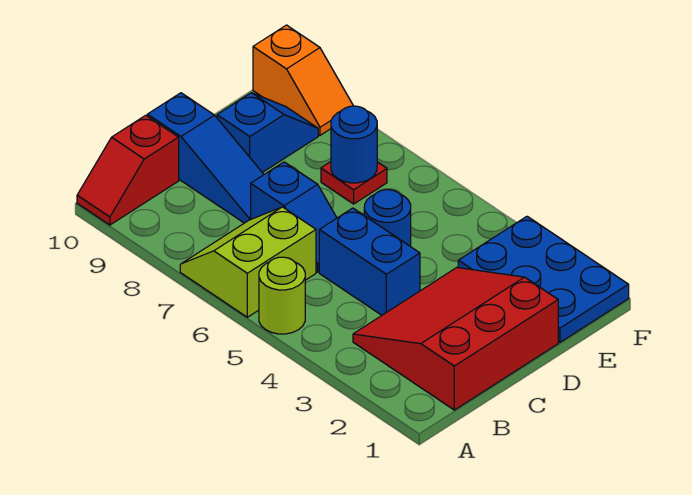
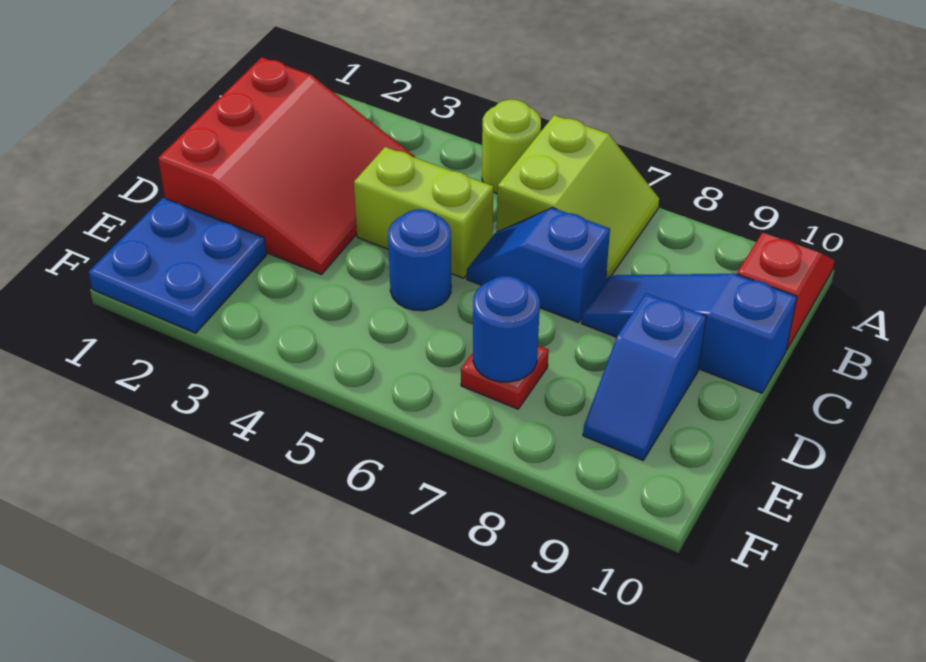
blue 1x2 brick [319,208,420,315] -> lime 1x2 brick [354,147,493,278]
blue 2x3 plate [458,216,629,342] -> blue 2x2 plate [89,198,266,333]
orange 1x2 slope [253,25,353,135] -> none

